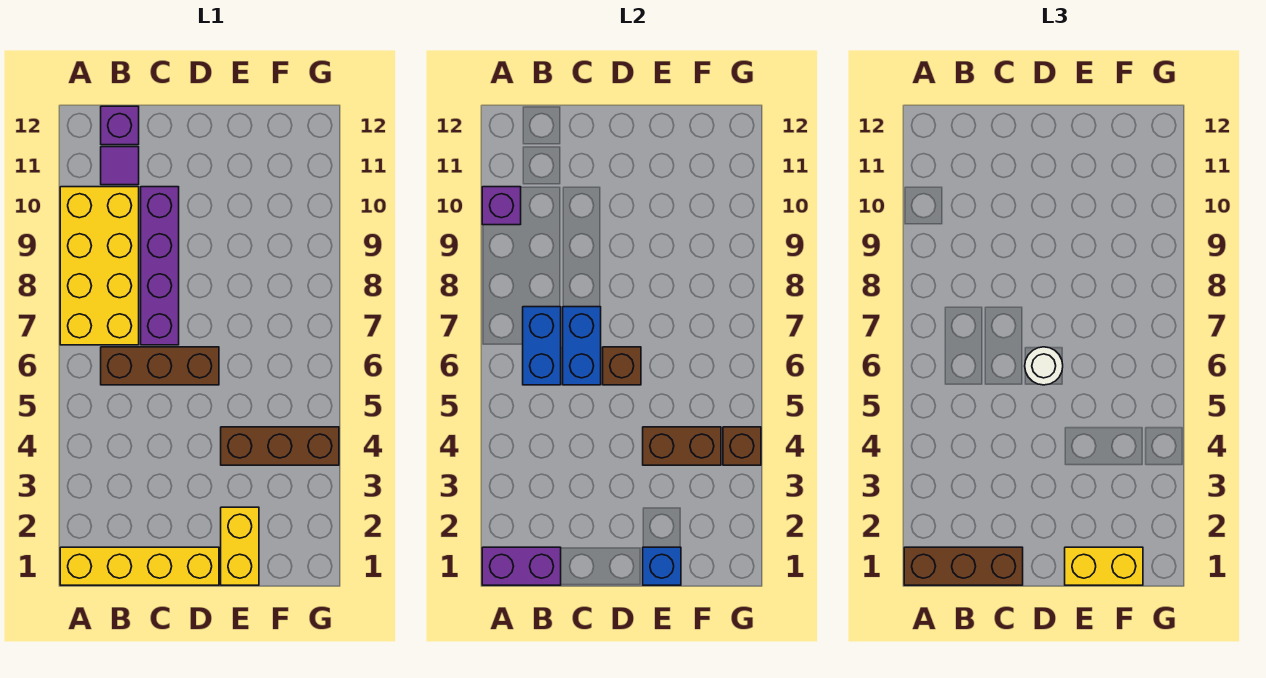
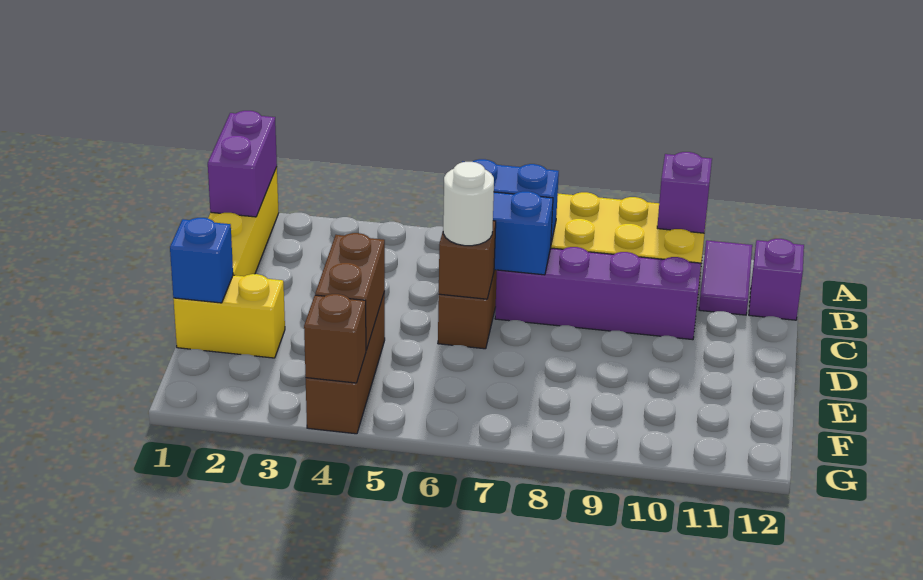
brown 1x3 brick [904,547,1023,585] -> none
purple 1x1 tile [101,147,139,185] -> purple 1x2 tile [699,240,752,315]
yellow 1x2 brick [1065,547,1143,585] -> none

